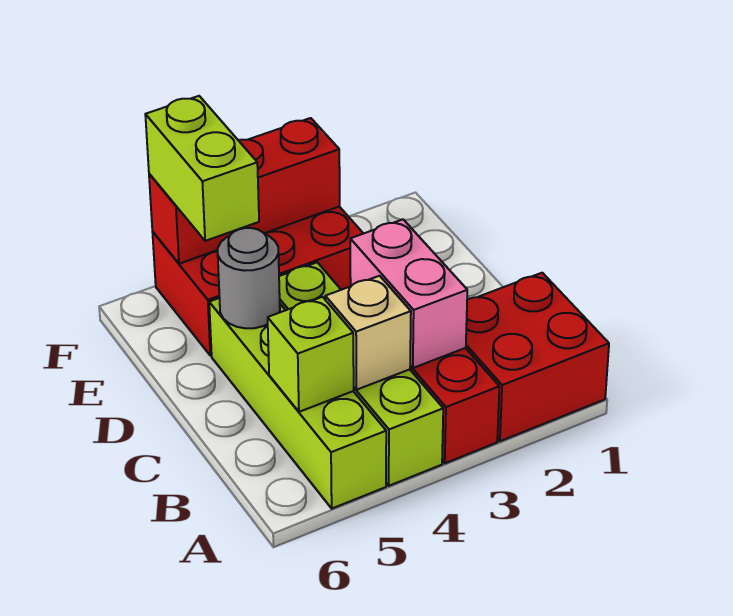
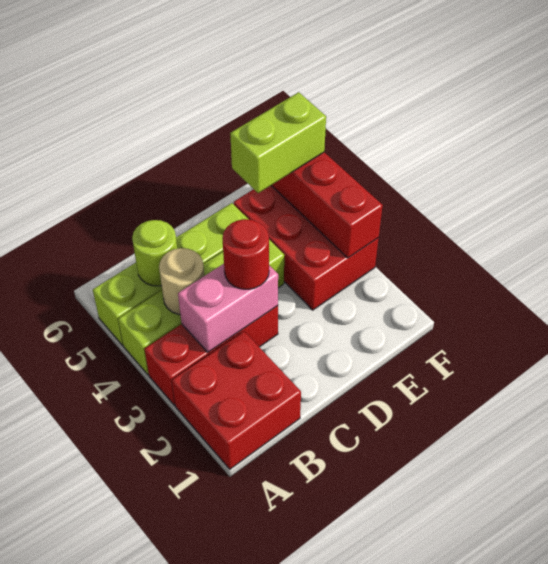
tan 1x1 brick [325,276,411,390] -> tan 1x1 round brick [159,248,204,315]
lime 1x1 brick [268,297,354,412] -> lime 1x1 round brick [132,220,177,286]
none -> red 1x1 round brick [223,219,269,289]
grey 1x1 round brick [218,228,280,328] -> none

